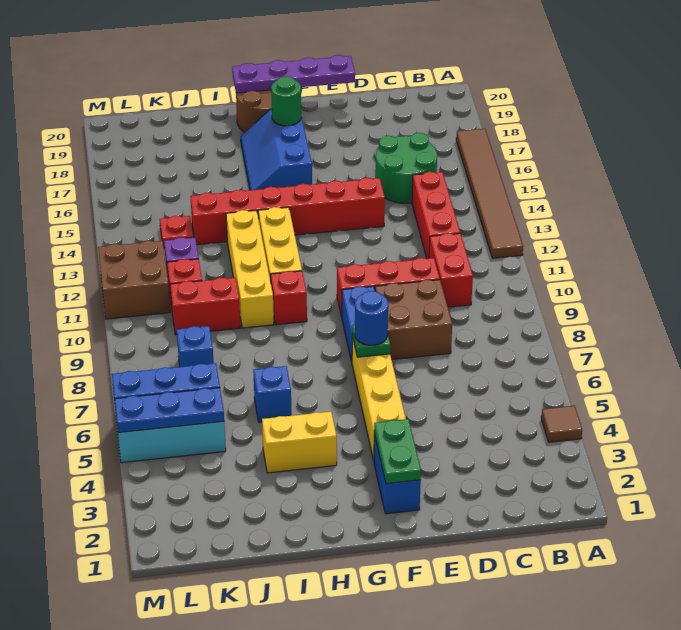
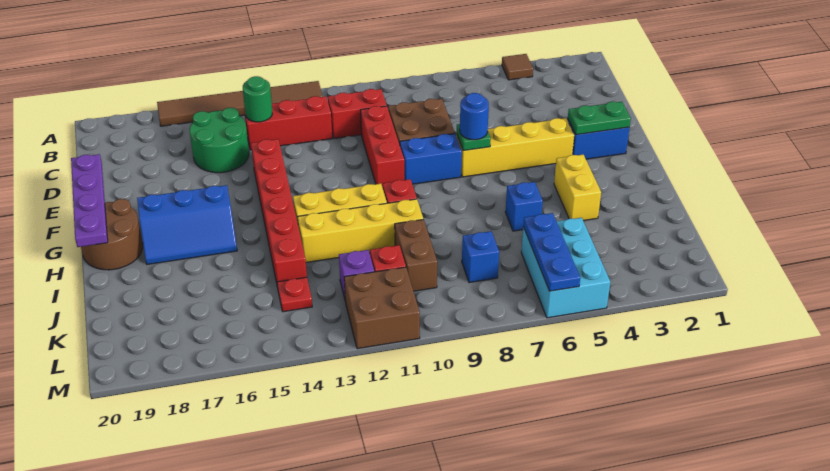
green 1x1 round brick [271,77,301,126] -> green 1x1 round brick moved to [243,76,272,122]
red 1x2 brick [170,278,241,335] -> brown 1x2 brick [395,219,437,291]
blue 1x3 plate [114,388,224,433] -> none

